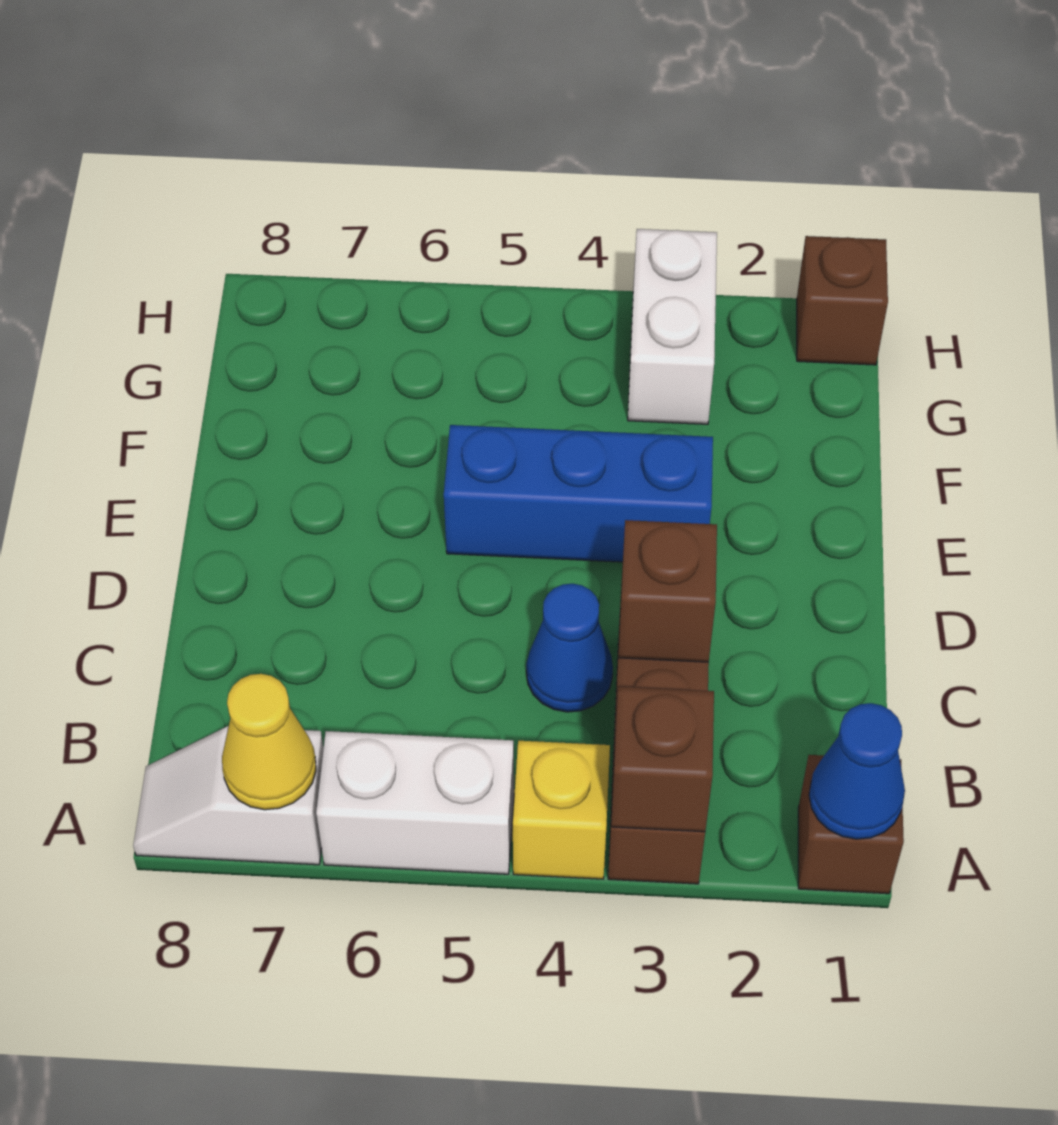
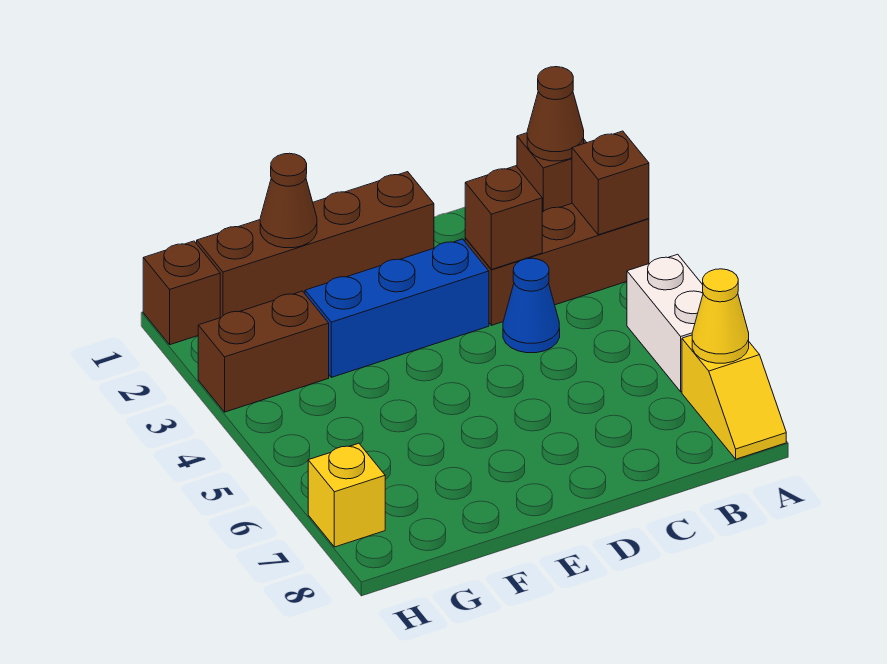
blue 1x1 cone [809,703,905,839] -> brown 1x1 cone [527,67,584,161]
yellow 1x1 brick [513,741,610,879] -> yellow 1x1 brick moved to [308,443,385,547]
white 1x2 slope [133,726,323,865] -> yellow 1x2 slope [682,335,786,459]
none -> brown 1x4 brick [197,172,434,318]
blue 1x3 brick [444,425,713,562] -> blue 1x3 brick turned to [305,239,489,377]
none -> brown 1x1 cone [260,153,317,248]
white 1x2 brick [628,229,717,424] -> brown 1x2 brick [198,291,329,412]

